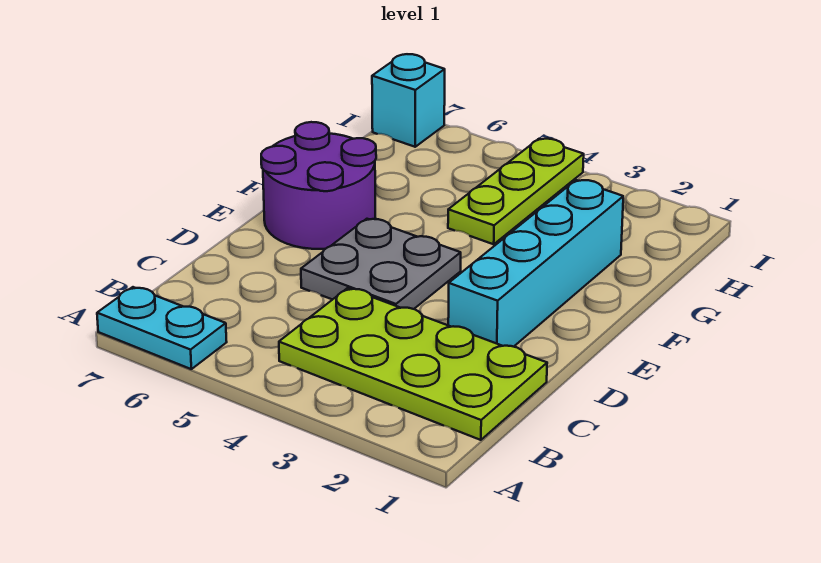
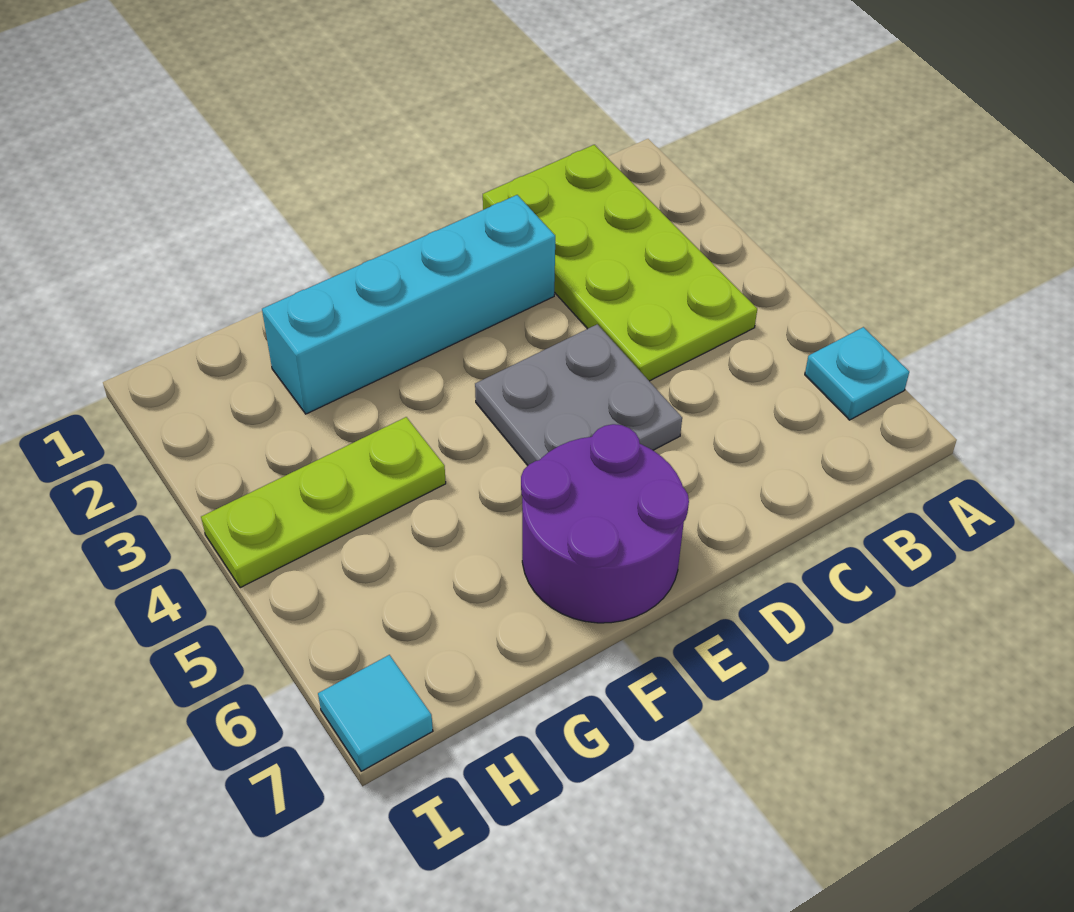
cyan 1x2 plate [97,287,227,369] -> cyan 1x1 plate [805,327,909,420]
cyan 1x1 brick [372,54,445,147] -> cyan 1x1 tile [318,655,433,771]

